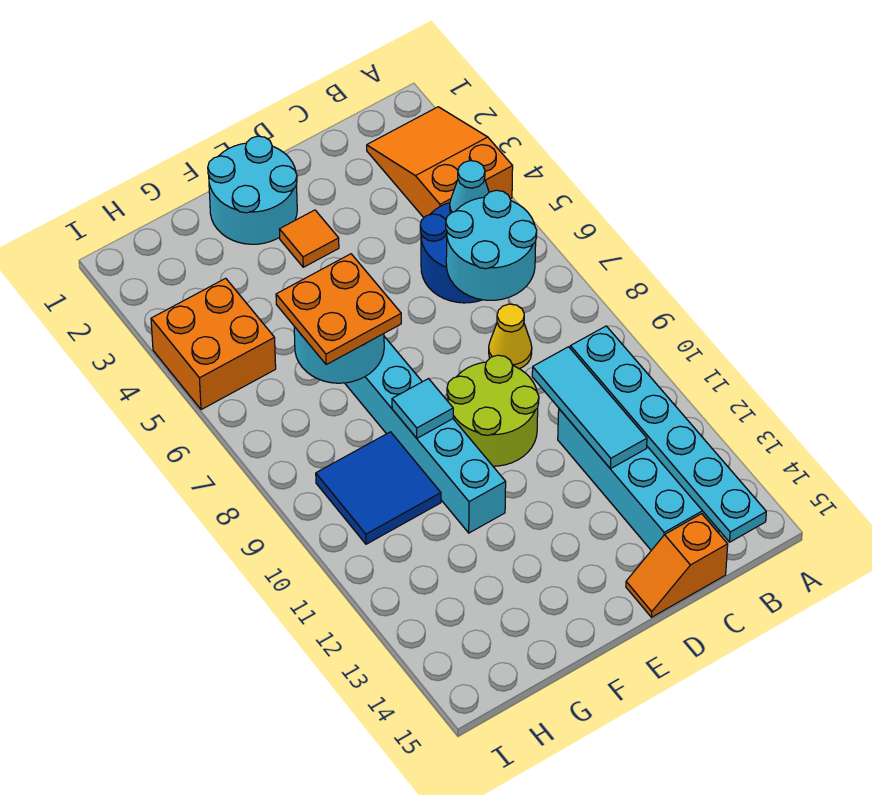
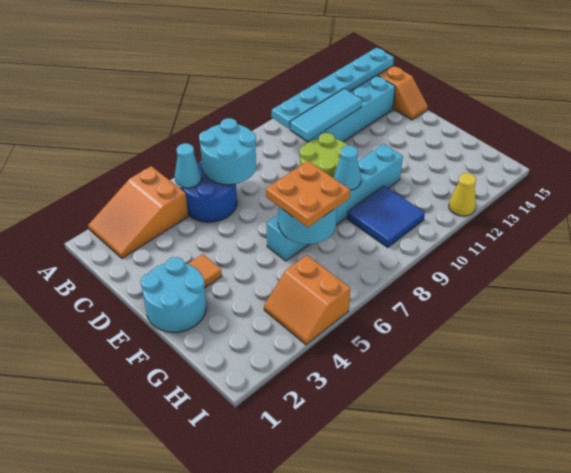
yellow 1x1 cone [489,304,532,368] -> yellow 1x1 cone moved to [449,173,476,216]
cyan 1x1 tile [392,379,453,438] -> cyan 1x1 cone [334,146,361,190]
orange 2x2 brick [151,278,276,410] -> orange 2x2 slope [264,255,350,345]

